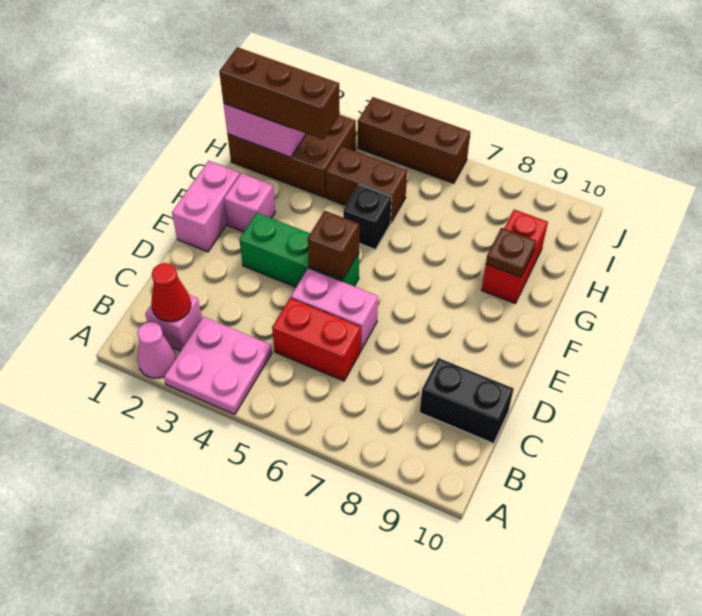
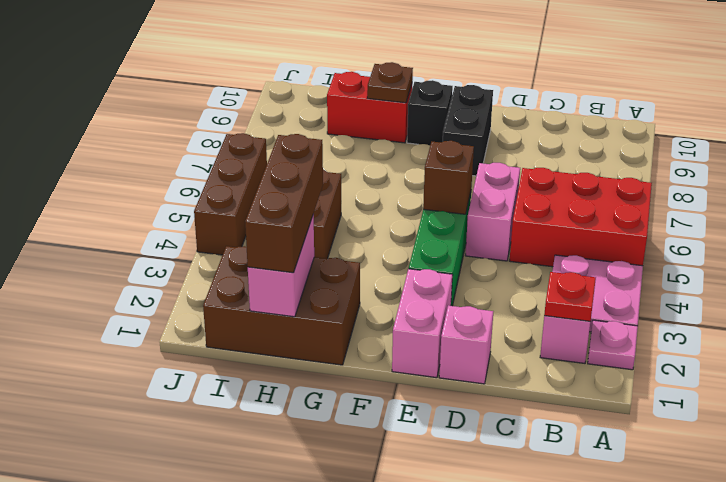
pink 1x1 cone [137,322,176,378] -> pink 1x1 plate [588,320,638,370]
red 1x1 cone [151,263,191,322] -> red 1x1 plate [544,272,596,321]
red 1x2 brick [272,298,361,381] -> red 2x3 brick [510,168,652,267]
black 1x2 brick [420,358,514,444] -> black 1x2 brick moved to [443,85,493,176]
pink 1x2 brick [172,161,240,252] -> pink 1x2 brick turned to [392,269,453,378]
pink 1x1 brick [224,173,275,232] -> pink 1x1 brick moved to [439,305,493,384]
black 1x1 brick [343,185,392,250] -> black 1x1 brick moved to [407,80,453,145]
brown 2x3 brick [227,115,356,198] -> brown 2x3 brick turned to [203,246,360,365]

